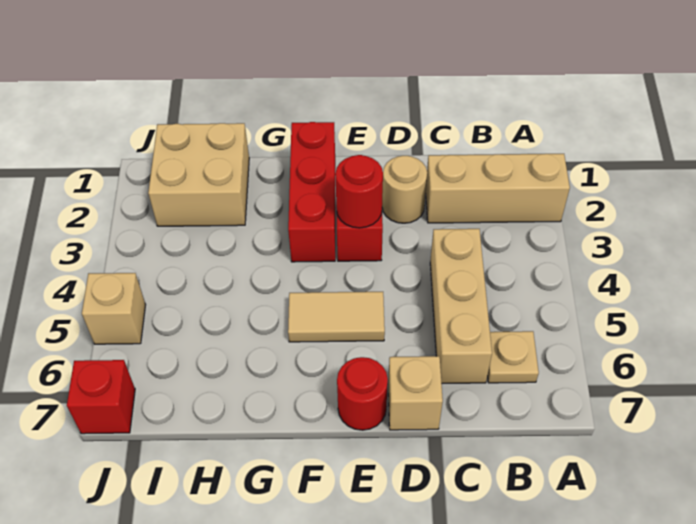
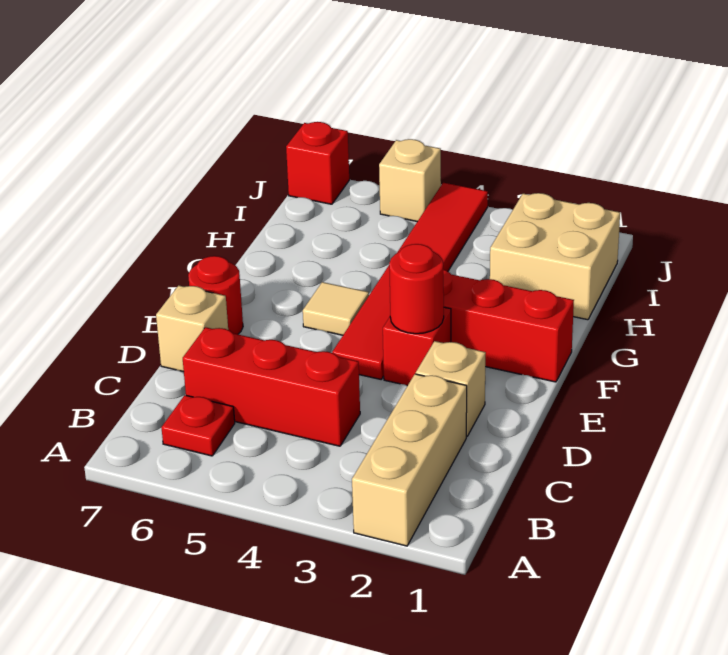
tan 1x1 plate [488,331,539,383] -> red 1x1 plate [161,395,235,456]
tan 1x3 brick [430,229,492,383] -> red 1x3 brick [183,327,360,446]
tan 1x1 round brick [382,156,427,223] -> tan 1x1 brick [416,341,486,437]
none -> red 1x6 tile [332,183,488,379]
tan 1x2 tile [288,292,385,342] -> tan 1x1 tile [303,282,369,335]

